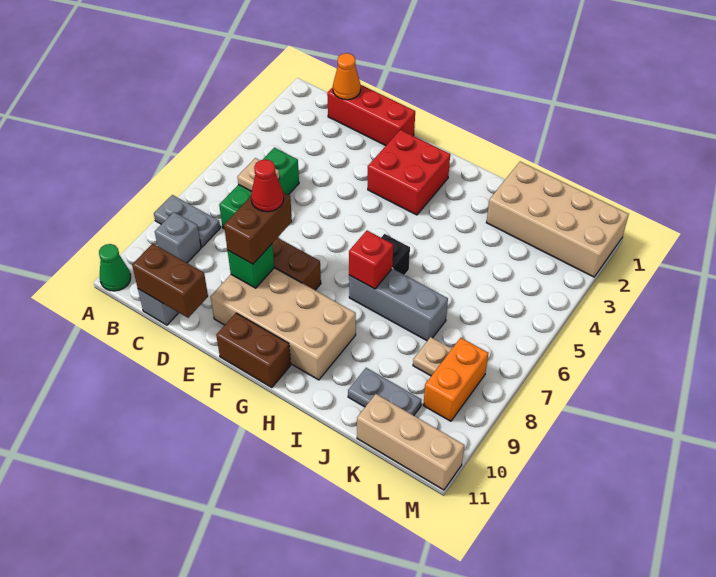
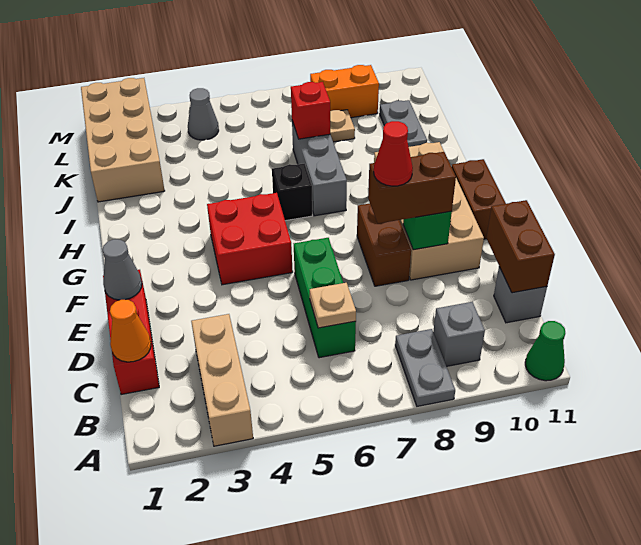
green 1x3 brick [219,148,299,228] -> green 1x3 brick turned to [294,238,356,358]
none -> grey 1x1 cone [103,239,142,300]
red 2x2 brick [368,130,450,215] -> red 2x2 brick moved to [207,193,293,285]
red 1x1 brick [349,231,393,289] -> red 1x1 brick moved to [291,82,330,139]
tan 1x3 brick [357,394,464,490] -> tan 1x3 brick moved to [191,314,253,446]
none -> grey 1x1 cone [188,88,219,140]

